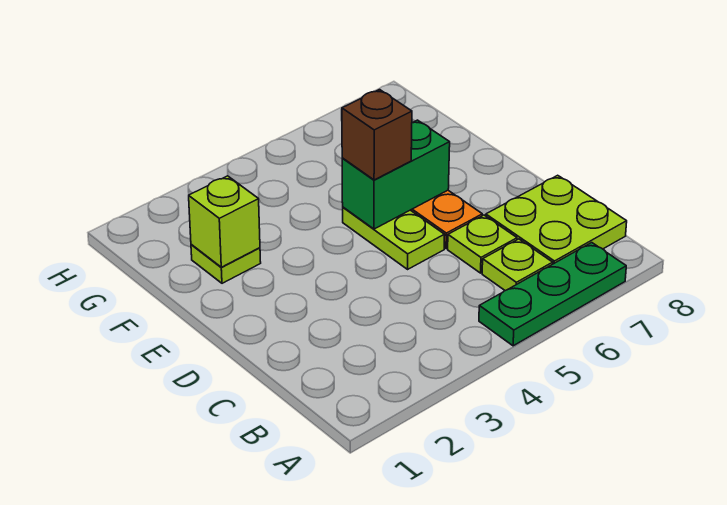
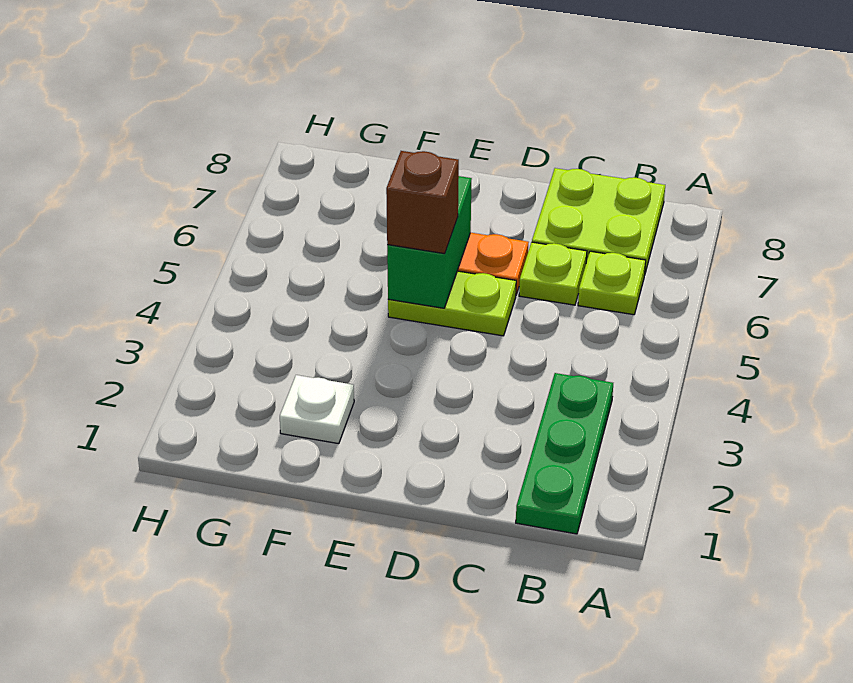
green 1x3 plate [479,243,626,346] -> green 1x3 plate moved to [516,373,613,534]
lime 1x1 plate [191,244,261,283] -> white 1x1 plate [280,375,354,444]
lime 1x1 brick [189,176,260,267] -> none

